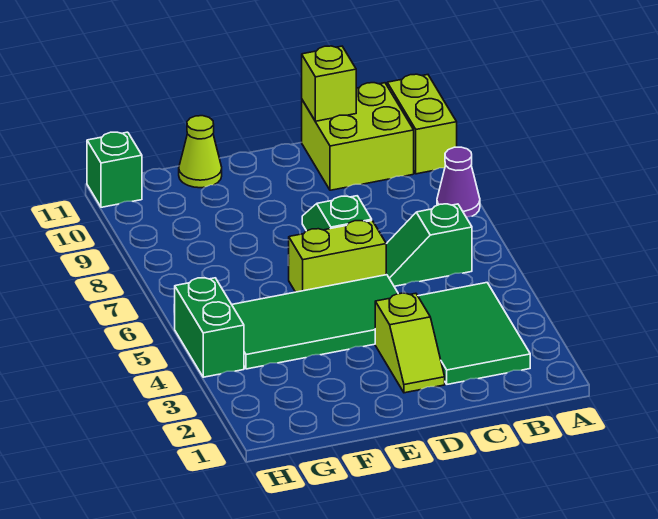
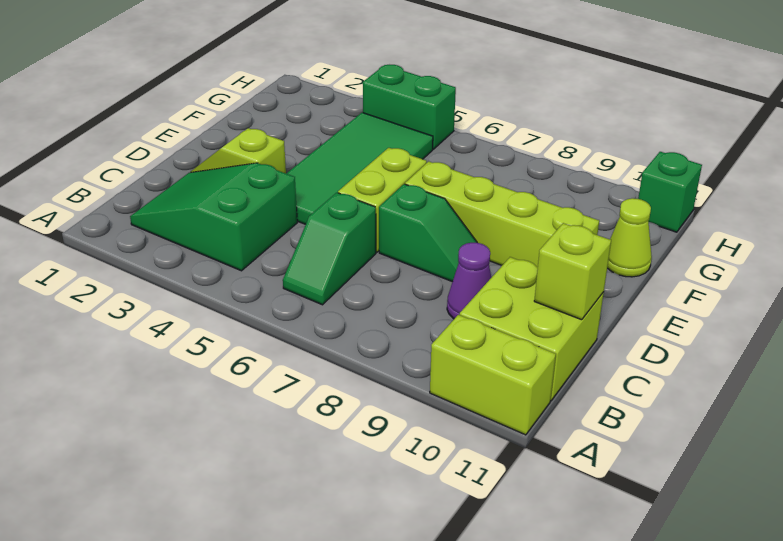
purple 1x1 cone [437,147,480,217] -> purple 1x1 cone moved to [447,243,491,319]
green 2x3 tile [418,283,530,384] -> green 2x3 slope [130,163,297,271]
green 1x2 slope [386,204,472,286] -> green 1x2 slope turned to [283,193,376,305]
none -> lime 1x4 brick [405,161,599,267]

